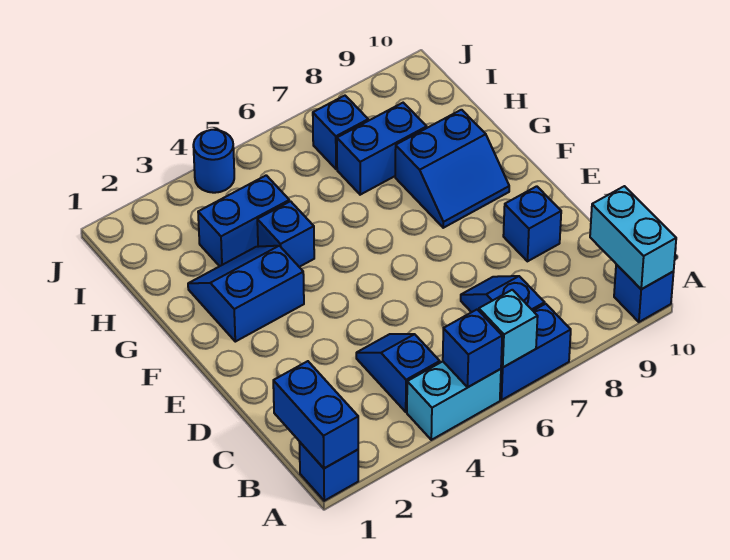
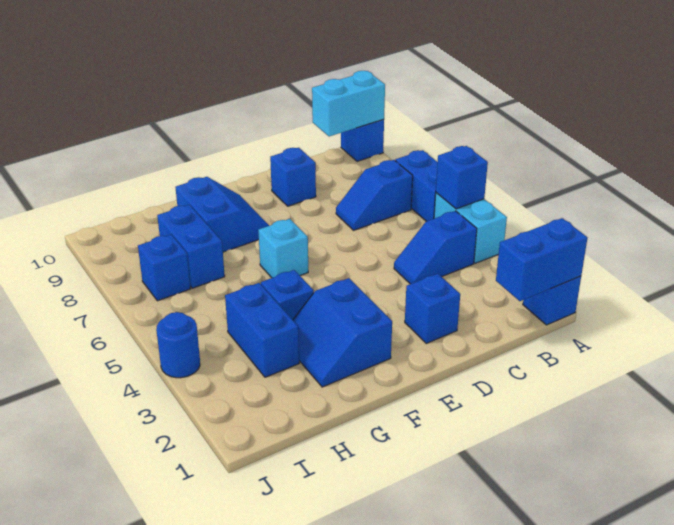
cyan 1x1 brick [479,290,538,367] -> cyan 1x1 brick moved to [258,219,308,278]
none -> blue 1x1 brick [405,274,460,343]

